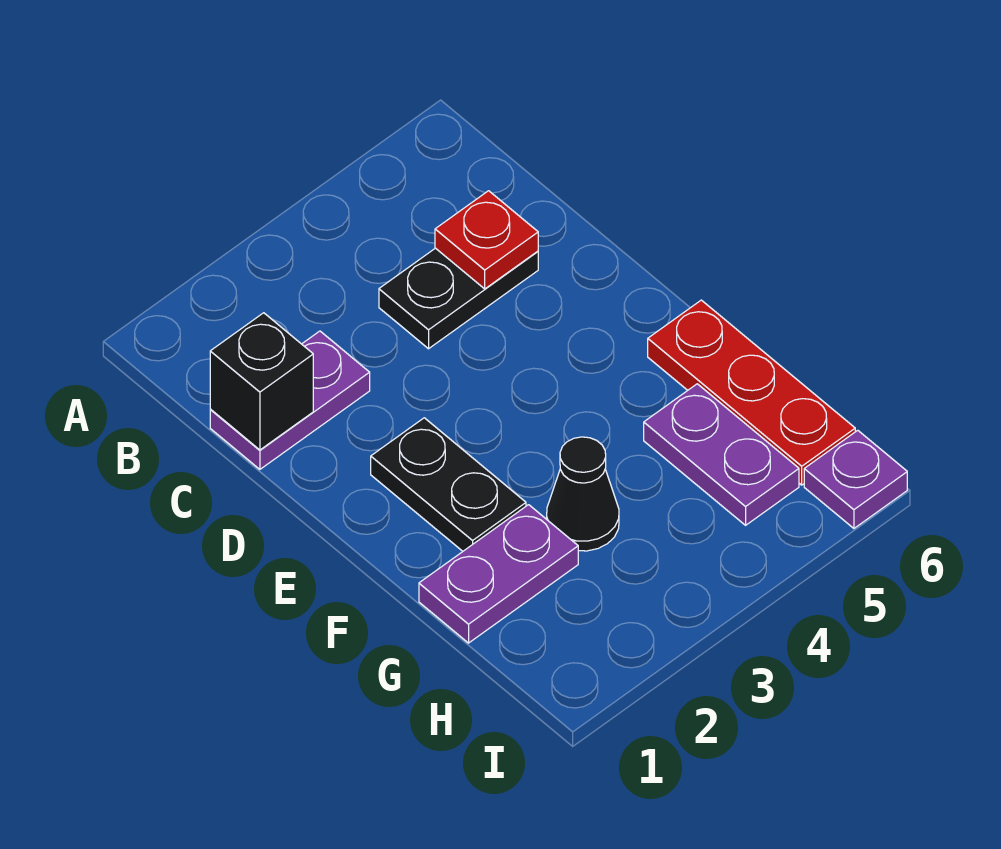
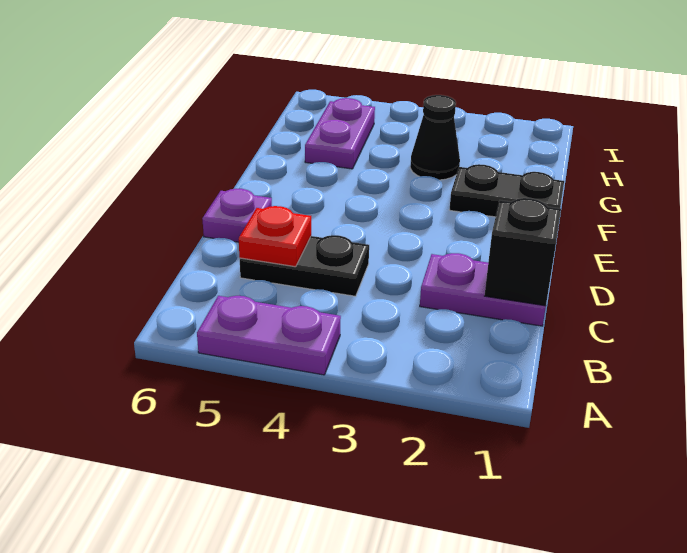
black 1x2 plate [371,418,526,551] -> black 1x2 plate turned to [449,164,564,217]
red 1x3 plate [648,300,855,485] -> none
purple 1x2 plate [419,505,578,643] -> purple 1x2 plate moved to [197,296,341,375]
purple 1x1 plate [804,430,907,528] -> purple 1x1 plate moved to [202,189,272,242]

